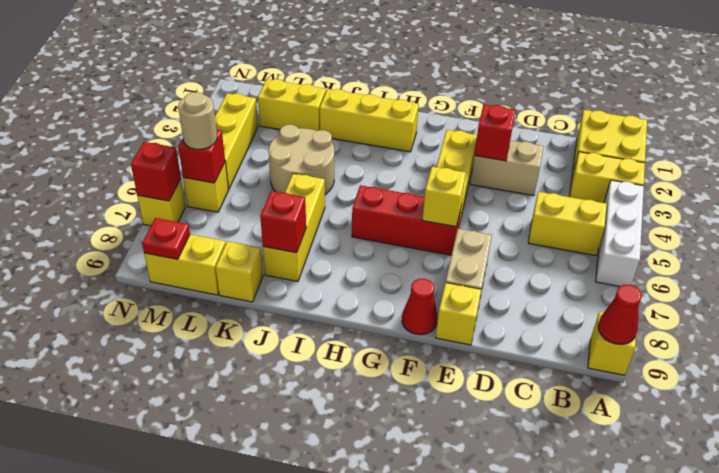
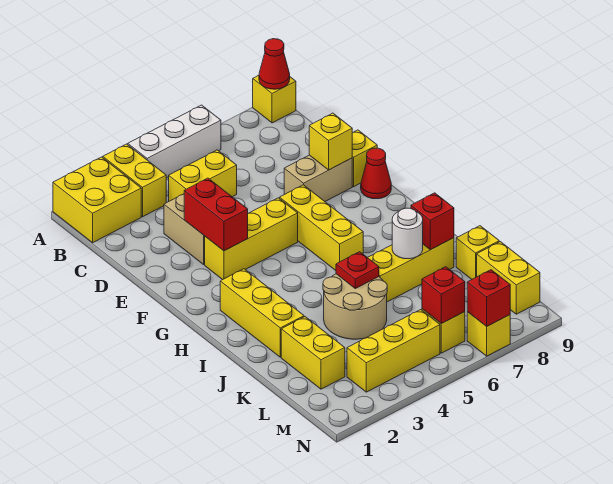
yellow 1x2 brick [528,192,607,256] -> yellow 1x2 brick turned to [169,150,237,201]
red 1x1 brick [474,105,516,161] -> red 1x2 brick [184,178,248,251]
red 1x3 brick [352,185,461,255] -> yellow 1x3 brick [280,185,363,270]
yellow 1x1 brick [422,167,466,227] -> yellow 1x1 brick moved to [309,113,352,170]
none -> white 1x1 round brick [392,208,423,259]
tan 1x1 round brick [178,92,217,149] -> none
red 1x1 plate [142,218,190,259] -> red 1x1 plate moved to [336,252,379,289]

